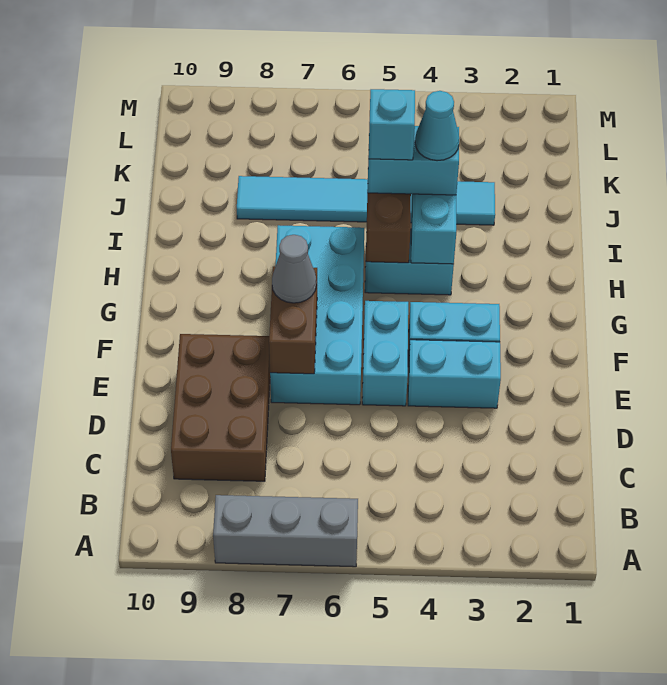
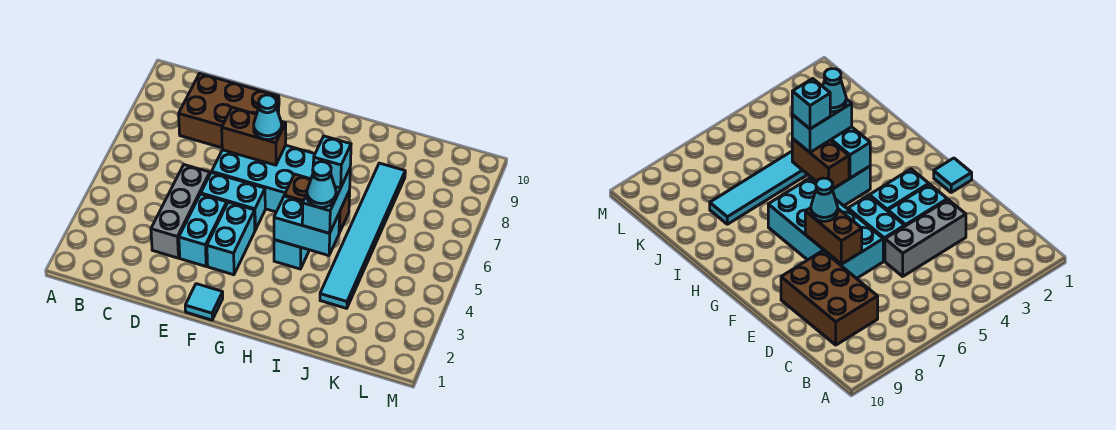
grey 1x3 brick [213,495,358,567] -> grey 1x3 brick moved to [151,165,210,258]
none -> cyan 1x1 tile [185,284,223,320]
grey 1x1 cone [272,235,316,303] -> cyan 1x1 cone [254,95,282,140]

